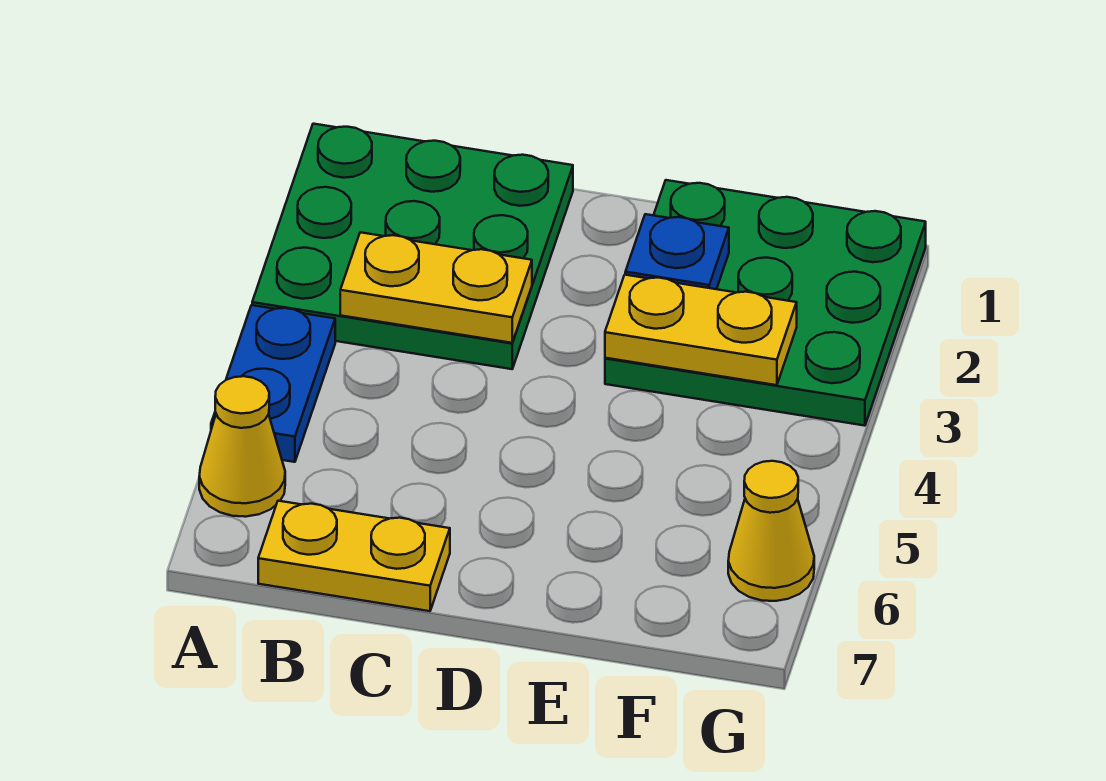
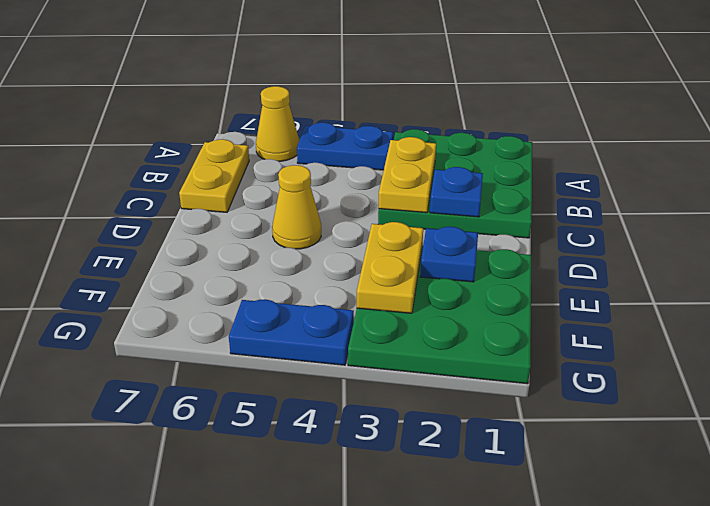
none -> blue 1x1 plate [430,167,483,217]
none -> blue 1x2 plate [229,299,354,365]
yellow 1x1 cone [728,461,814,601] -> yellow 1x1 cone moved to [272,165,321,249]

